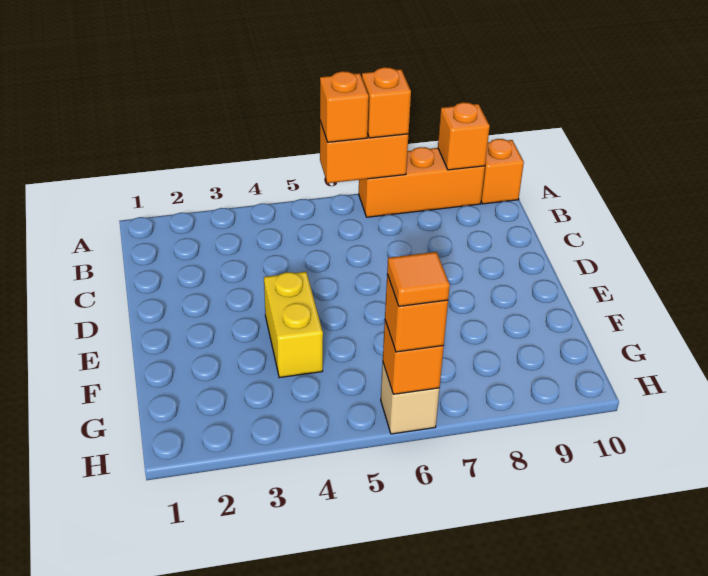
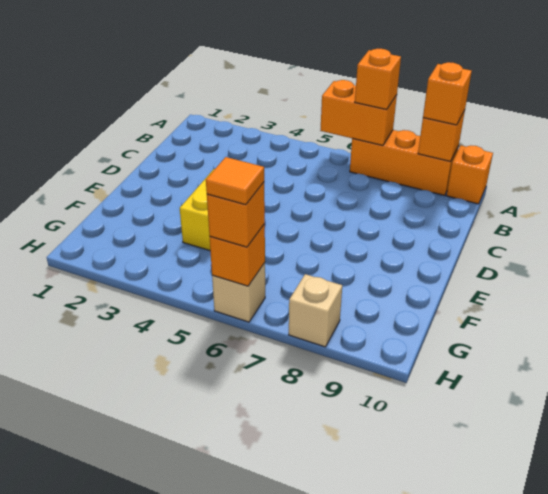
orange 1x1 brick [320,71,369,142] -> orange 1x1 brick moved to [423,62,472,125]
none -> tan 1x1 brick [289,274,342,347]

